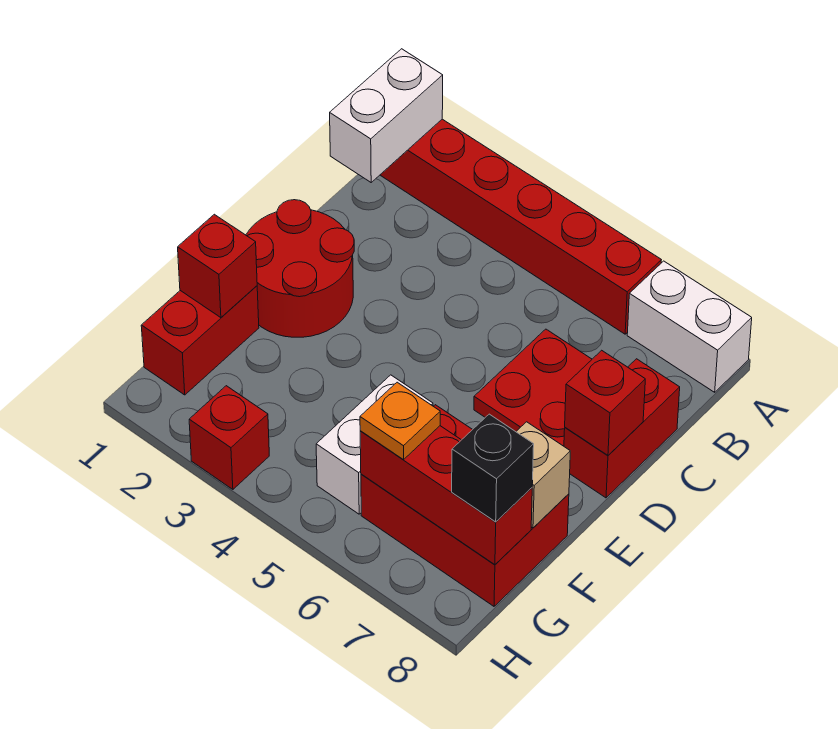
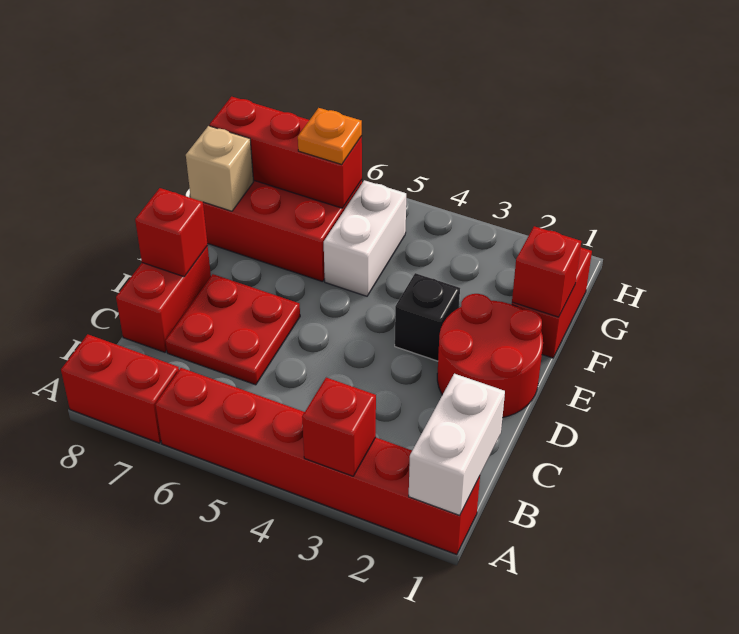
white 1x2 brick [627,261,752,392] -> red 1x2 brick [61,334,179,443]
black 1x1 brick [452,414,534,522] -> black 1x1 brick moved to [395,273,460,361]
red 1x1 brick [189,386,269,489] -> red 1x1 brick moved to [302,378,376,476]

